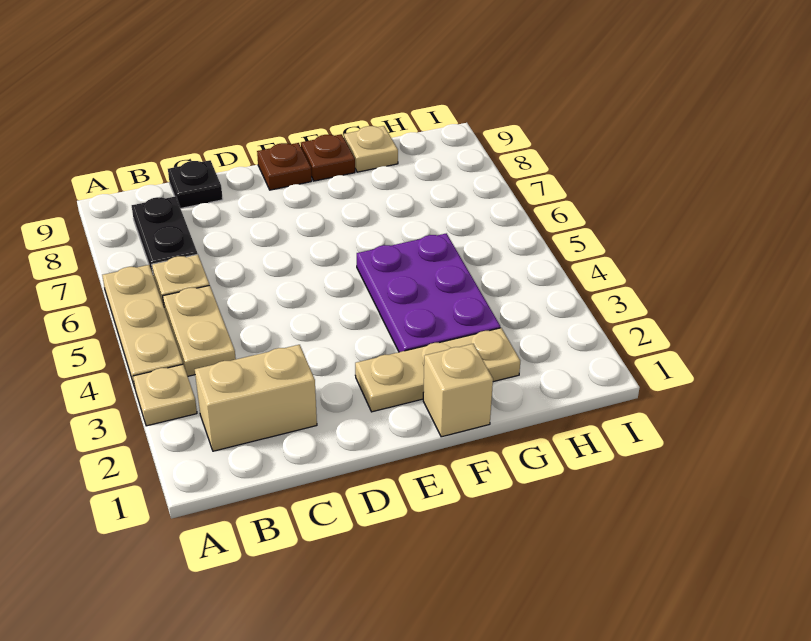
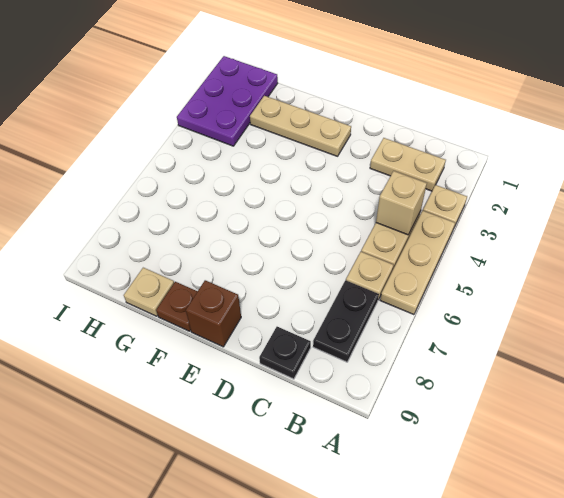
tan 1x2 brick [195,345,317,451] -> tan 1x2 plate [370,138,446,191]
brown 1x1 plate [257,143,312,190] -> brown 1x1 brick [186,280,241,347]
tan 1x1 brick [423,344,493,437] -> tan 1x1 brick moved to [376,171,427,235]
purple 2x3 plate [357,233,500,352] -> purple 2x3 plate moved to [177,56,278,146]

